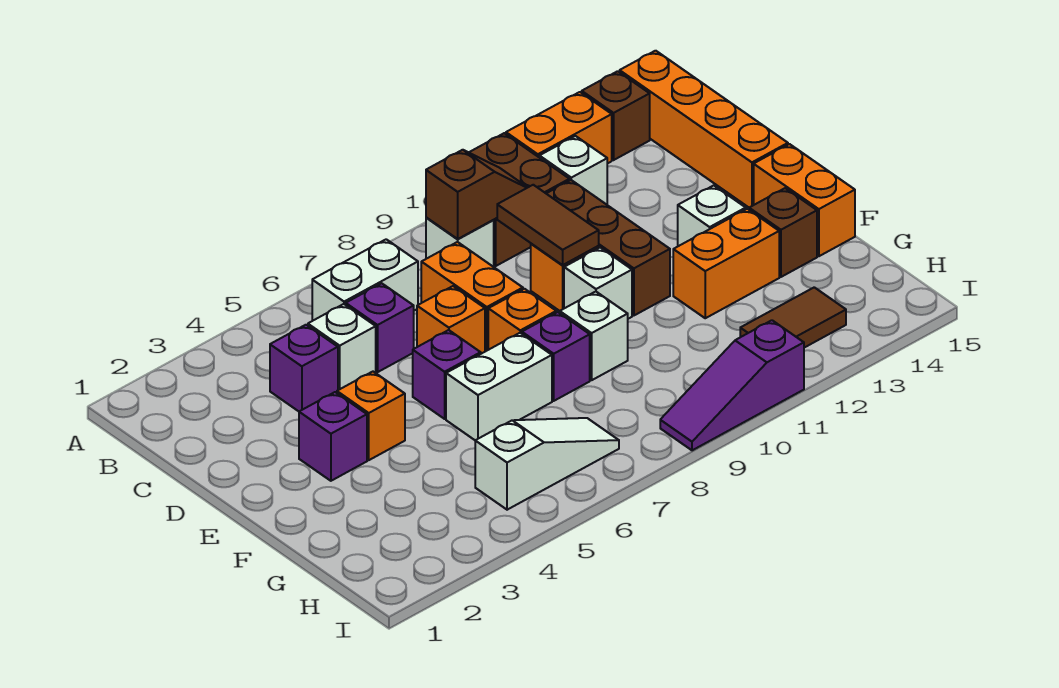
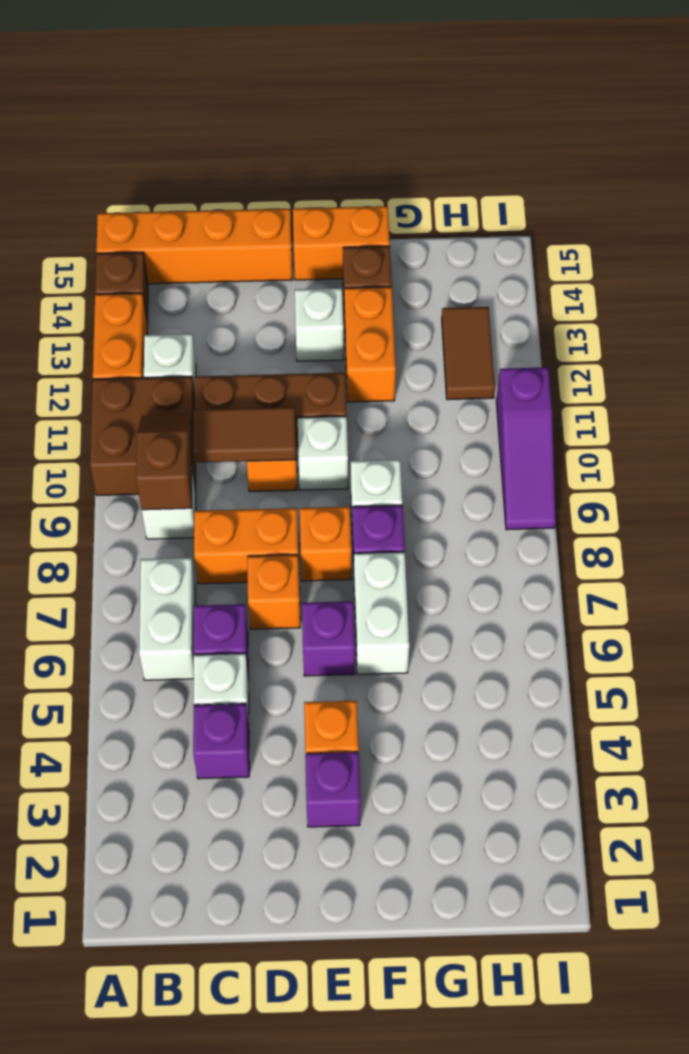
white 1x3 slope [475,418,619,510] -> none

